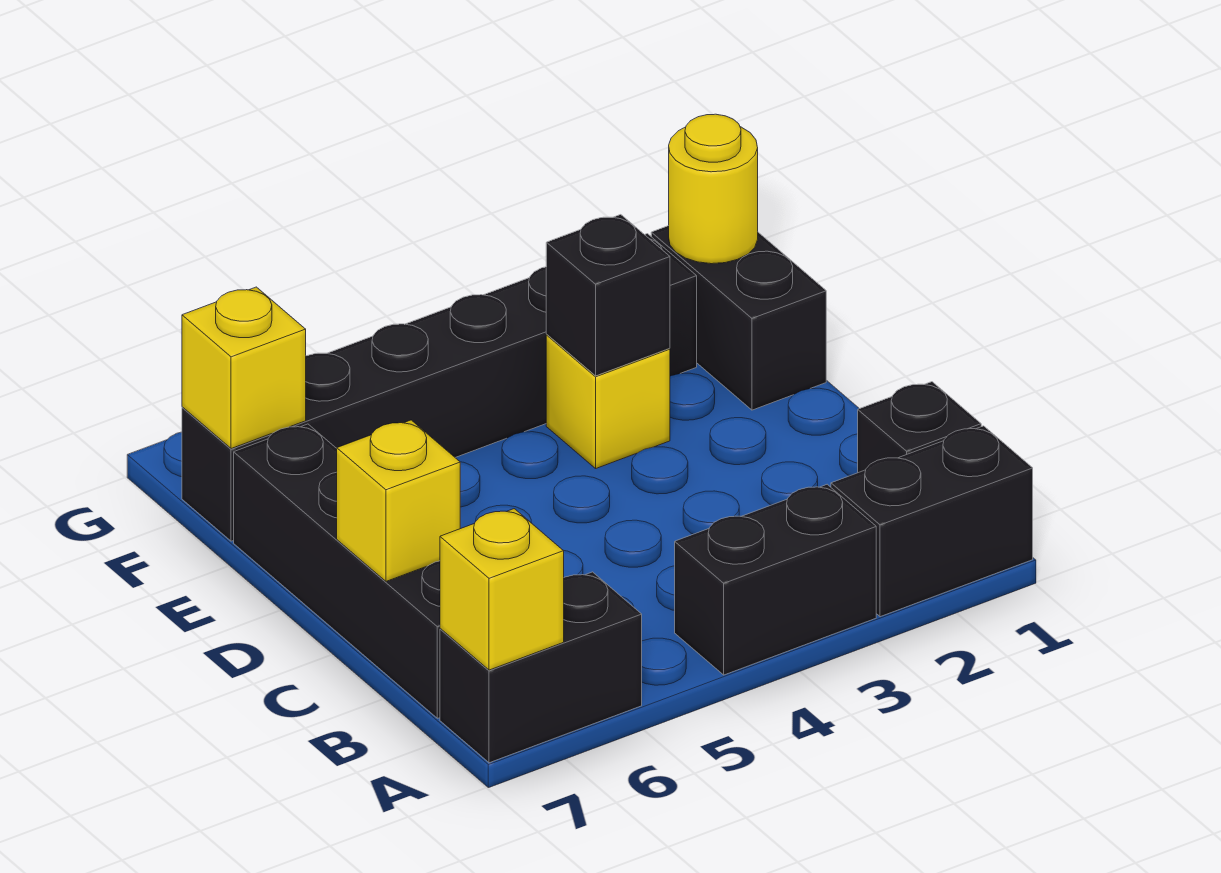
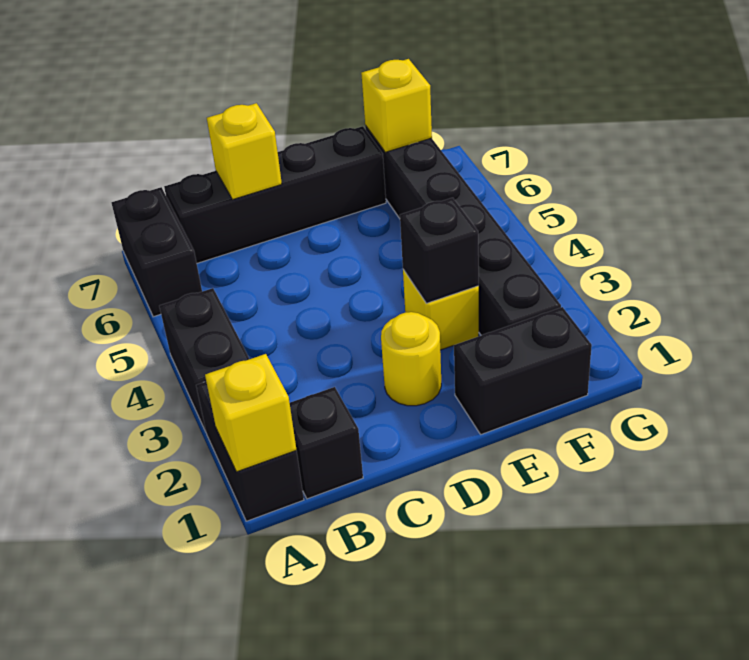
yellow 1x1 brick [440,509,564,670] -> yellow 1x1 brick moved to [205,354,296,472]
yellow 1x1 round brick [669,114,758,264] -> yellow 1x1 round brick moved to [381,312,441,406]

